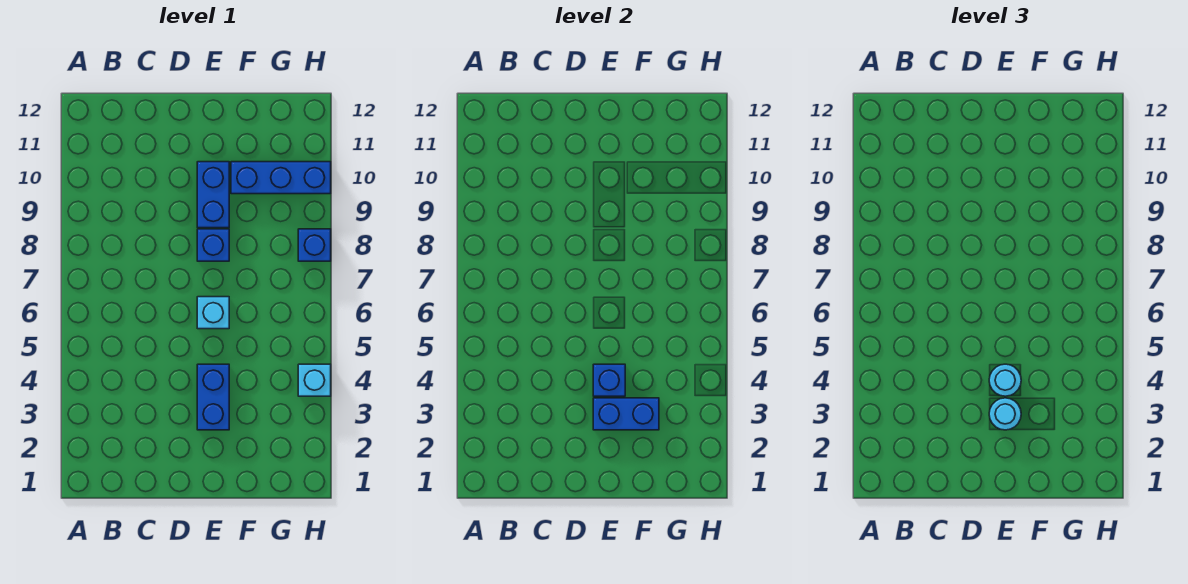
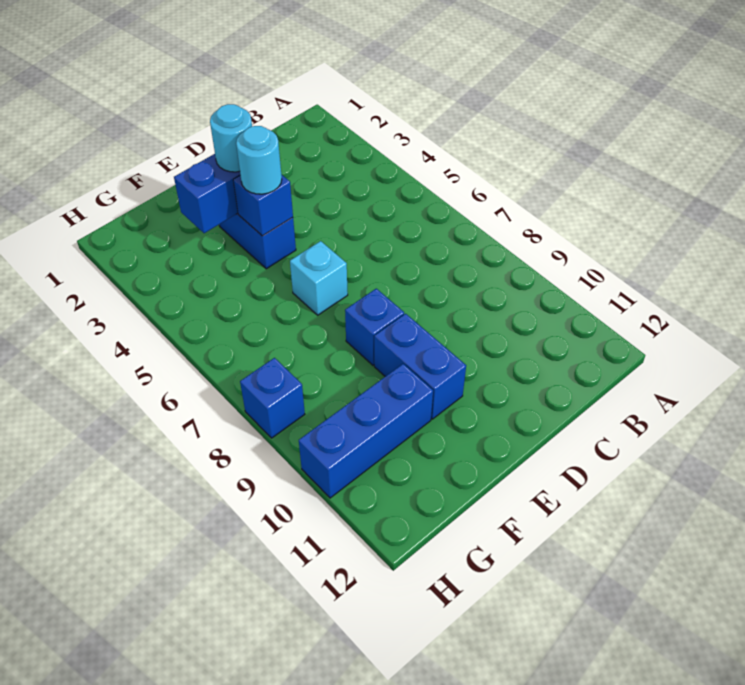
cyan 1x1 brick [298,364,331,396] -> none

